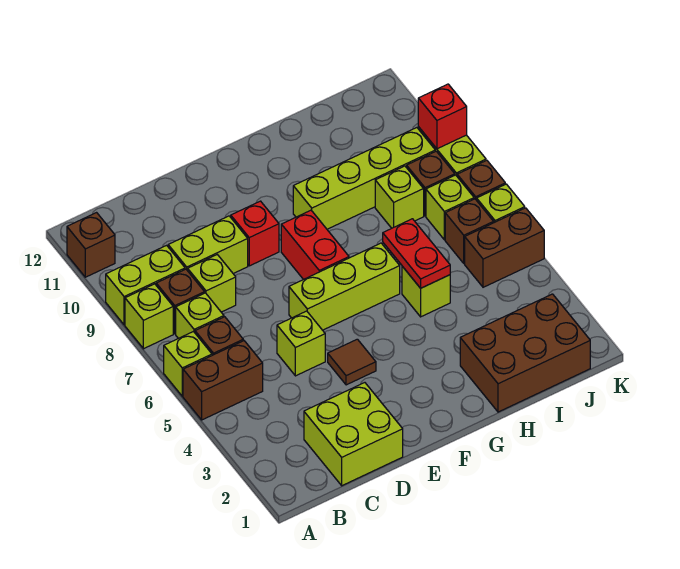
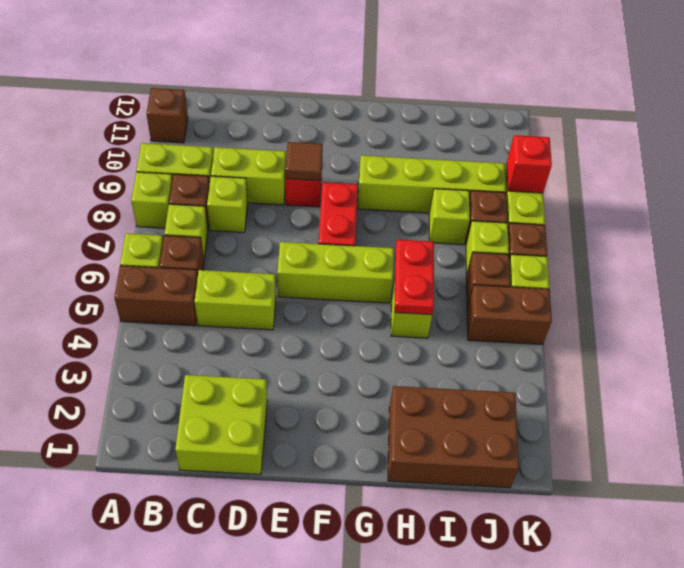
lime 1x1 brick [277,311,325,376] -> lime 1x2 brick [195,270,276,330]
brown 1x1 tile [328,339,376,385] -> brown 1x1 tile moved to [285,142,323,181]

